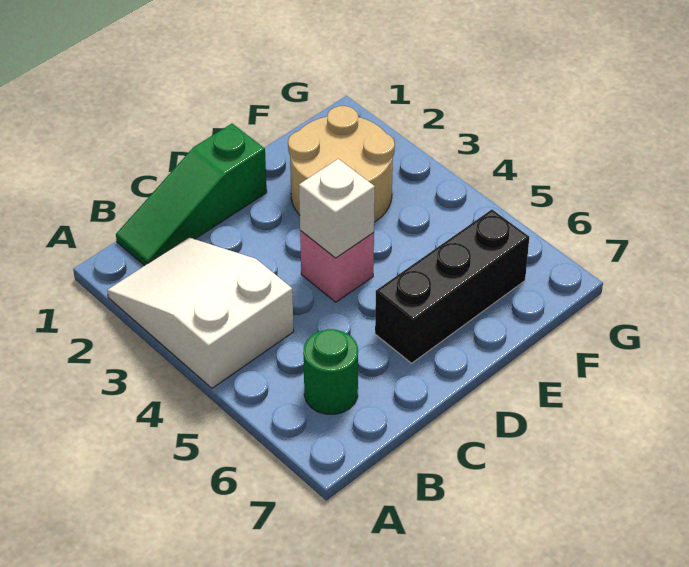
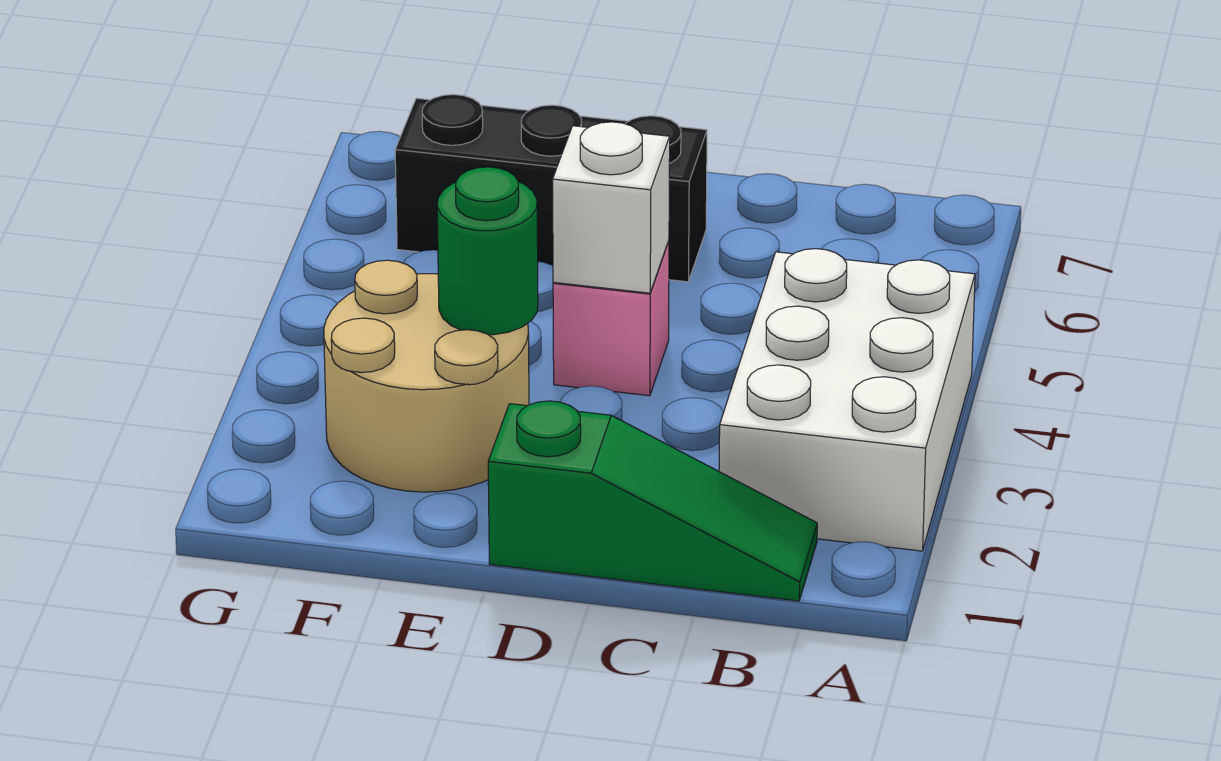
white 2x3 slope [107,237,294,388] -> white 2x3 brick [719,249,975,551]
green 1x1 round brick [303,329,358,414] -> green 1x1 round brick moved to [437,167,538,335]

